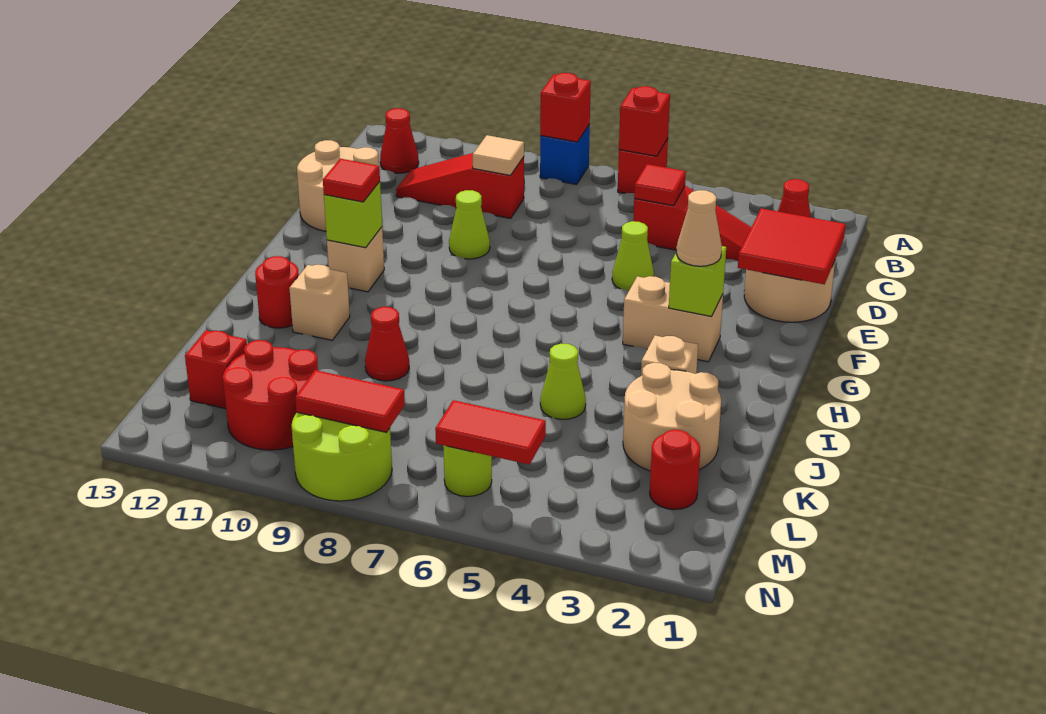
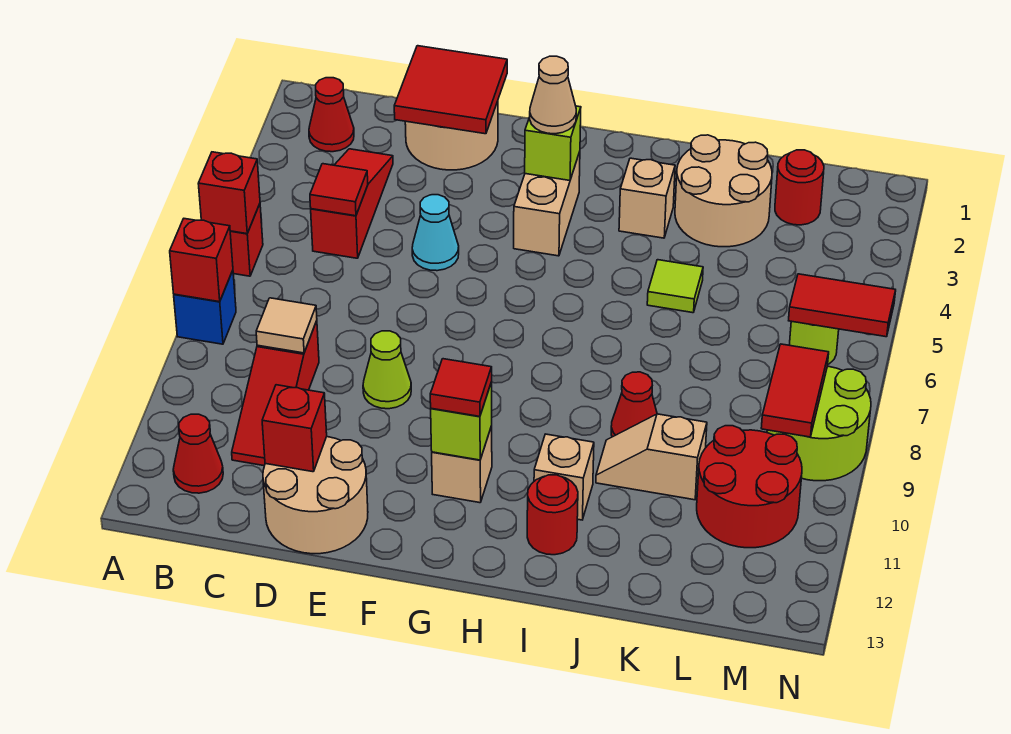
lime 1x1 cone [612,221,654,291] -> cyan 1x1 cone [412,195,459,271]
lime 1x1 cone [540,344,586,419] -> lime 1x1 tile [647,260,703,313]
none -> tan 1x2 slope [596,414,707,500]
red 1x1 brick [185,330,247,409] -> red 1x1 brick moved to [262,385,327,472]
red 1x2 tile [435,400,546,465] -> red 1x2 tile turned to [789,274,896,337]

